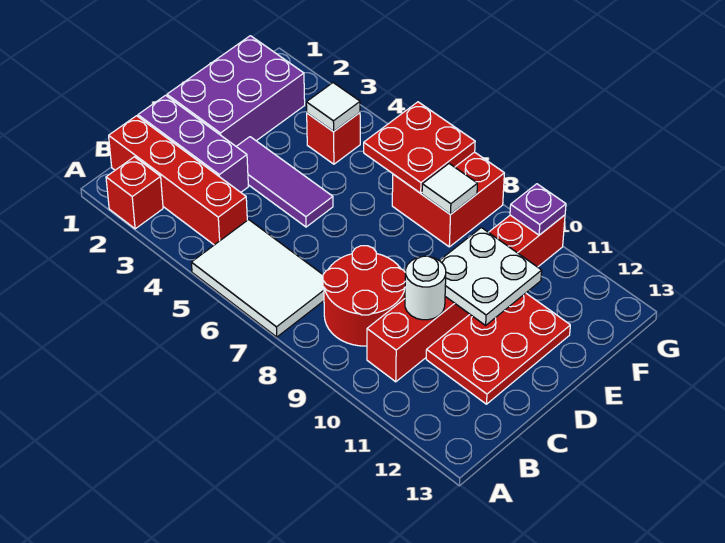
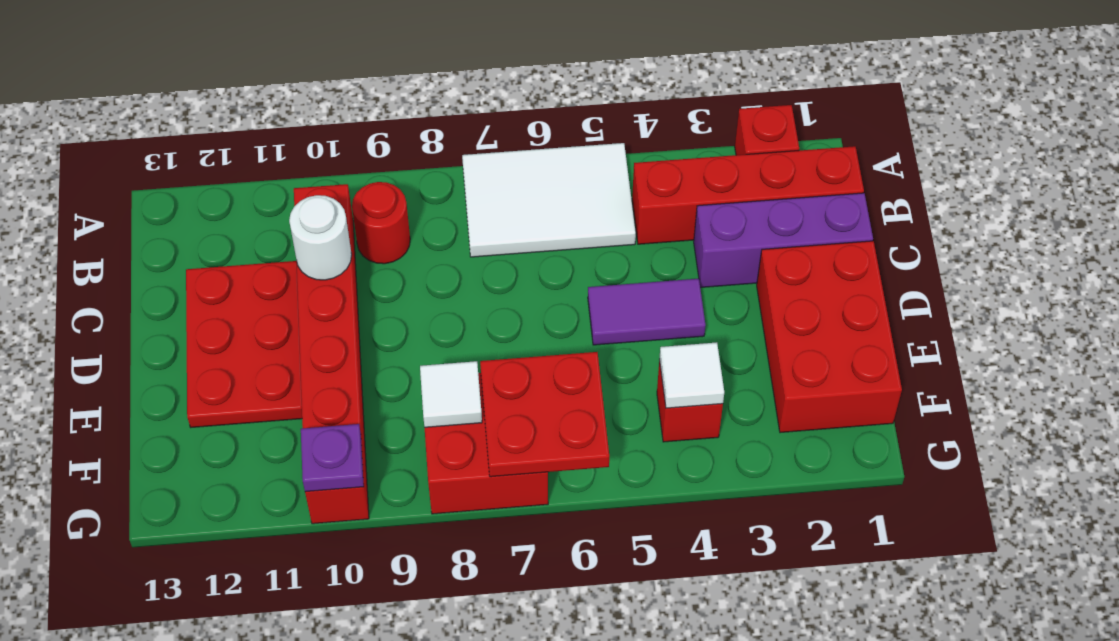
red 2x2 round brick [323,246,405,346] -> red 1x1 round brick [352,182,410,264]
purple 2x3 brick [167,36,305,146] -> red 2x3 brick [757,241,902,433]
purple 1x3 tile [236,137,333,227] -> purple 1x2 tile [588,279,706,345]
white 2x2 plate [439,228,542,325] -> none

